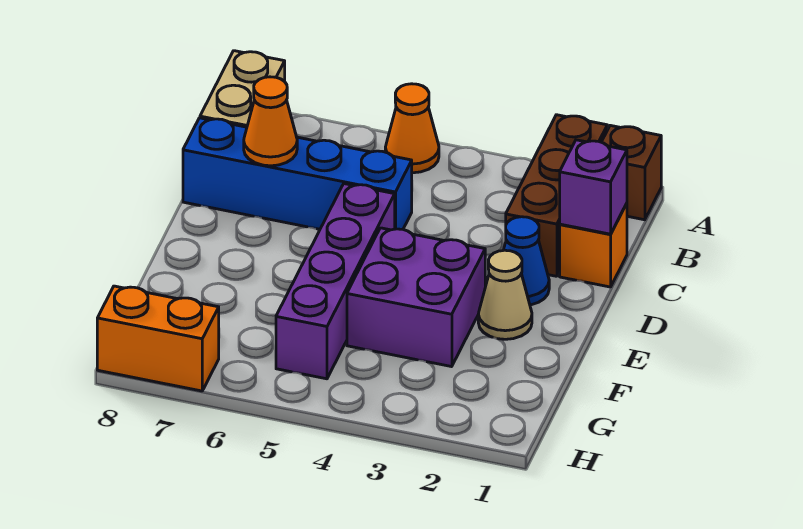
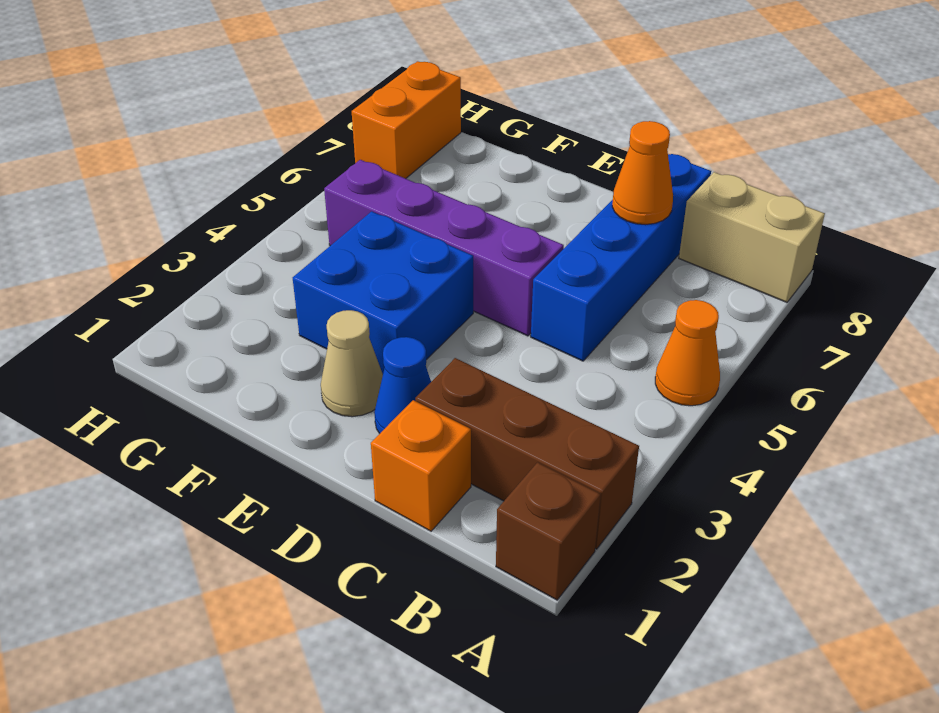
purple 1x1 brick [560,140,627,234] -> none
purple 2x2 brick [347,228,485,367] -> blue 2x2 brick [293,211,473,374]

